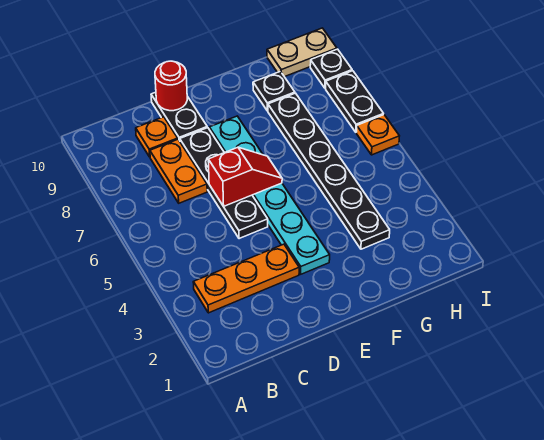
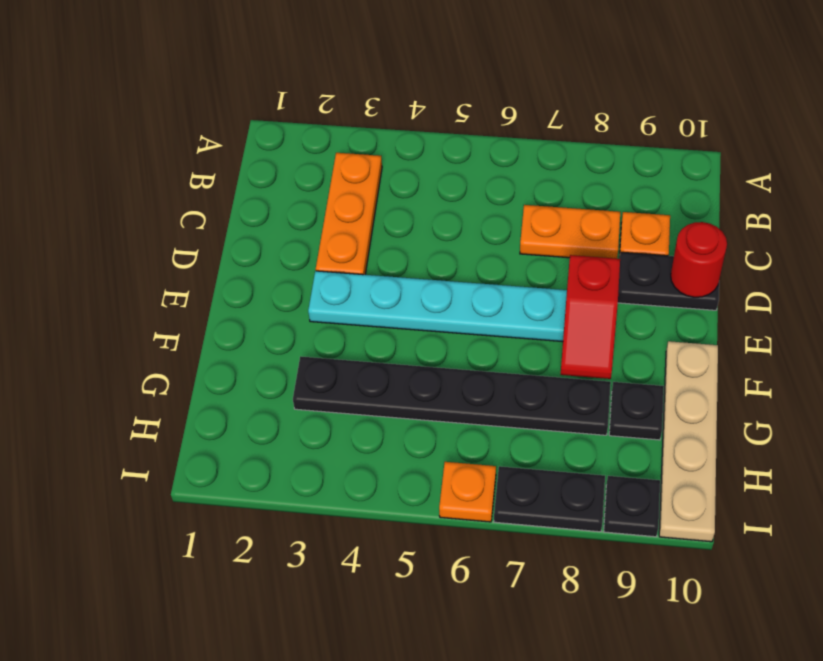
black 1x4 plate [180,128,268,239] -> none
red 1x2 slope [208,147,282,206] -> red 1x2 slope moved to [561,255,620,379]
tan 1x2 plate [267,28,337,77] -> tan 1x4 plate [659,341,718,542]

